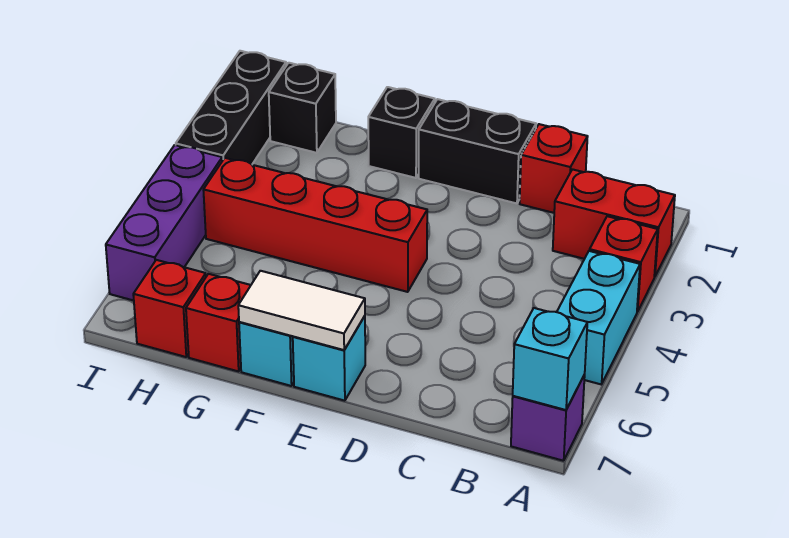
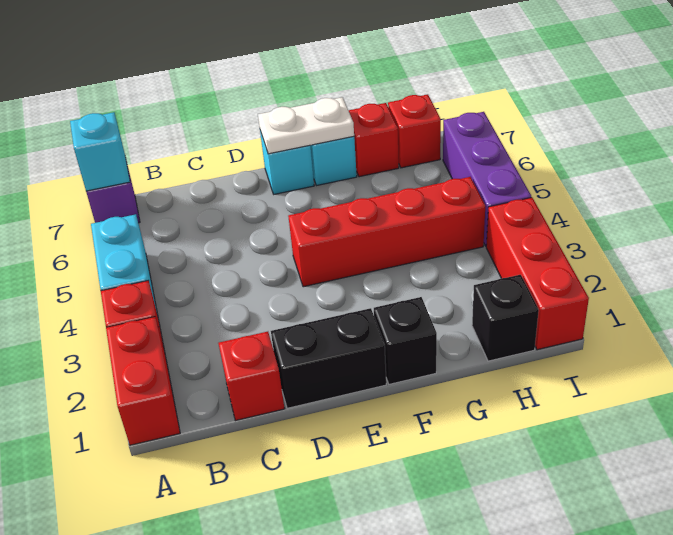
red 1x2 brick [553,169,675,277] -> red 1x2 brick turned to [106,317,180,445]
white 1x2 tile [238,271,365,350] -> white 1x2 plate [258,97,354,154]
black 1x3 brick [176,51,286,164] -> red 1x3 brick [486,198,589,350]

